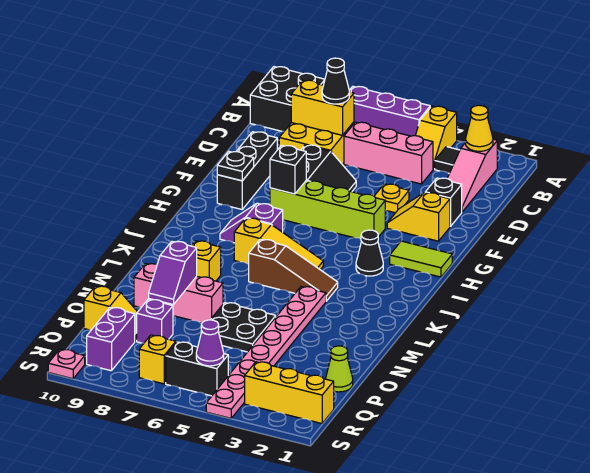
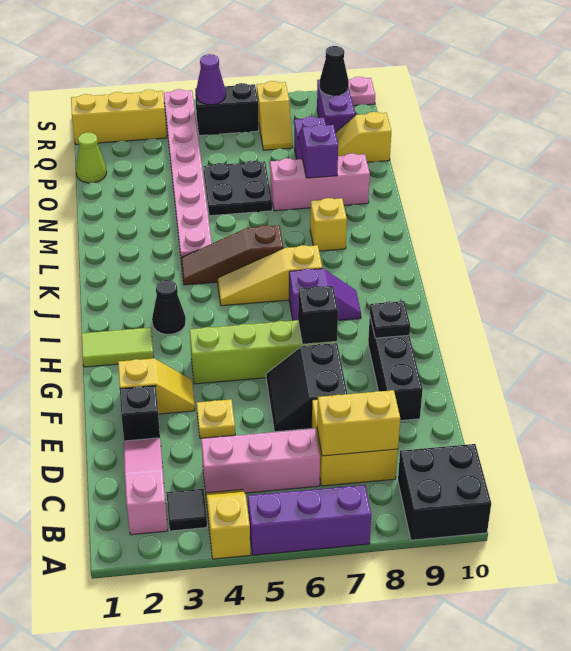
yellow 1x1 cone [466,105,493,151] -> none
black 1x1 cone [322,58,349,104] -> black 1x1 cone moved to [319,46,349,96]

